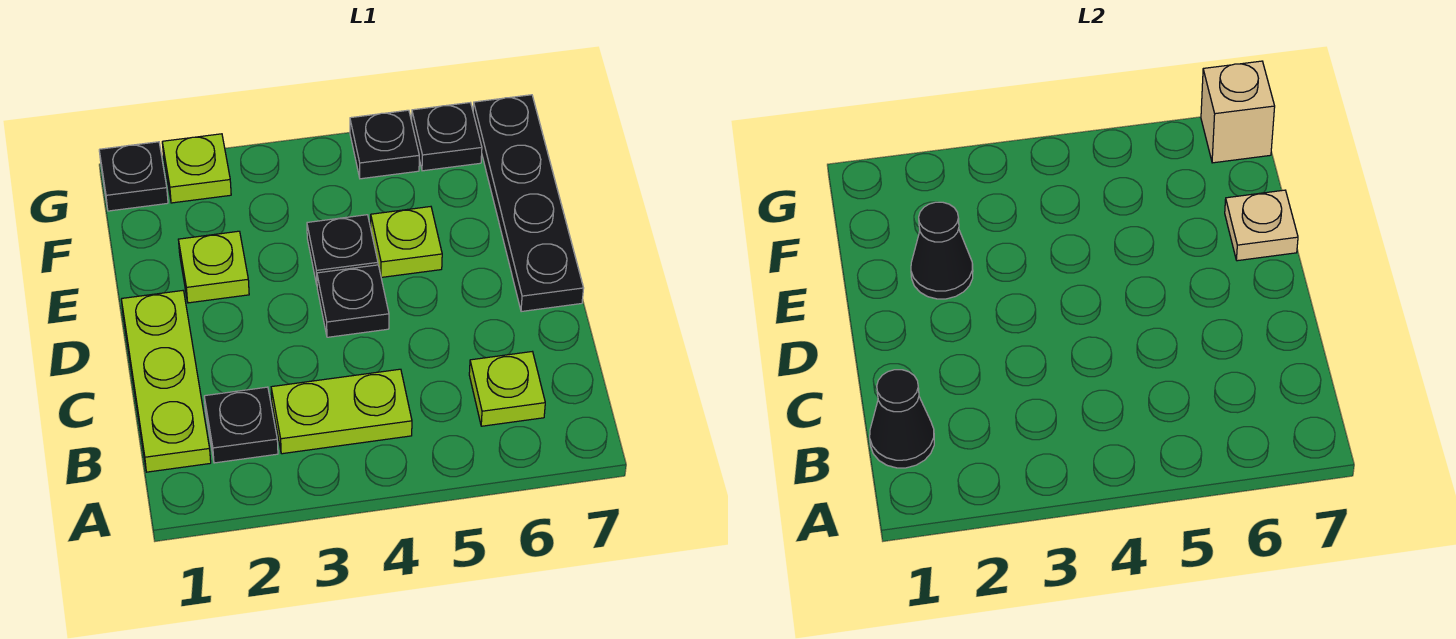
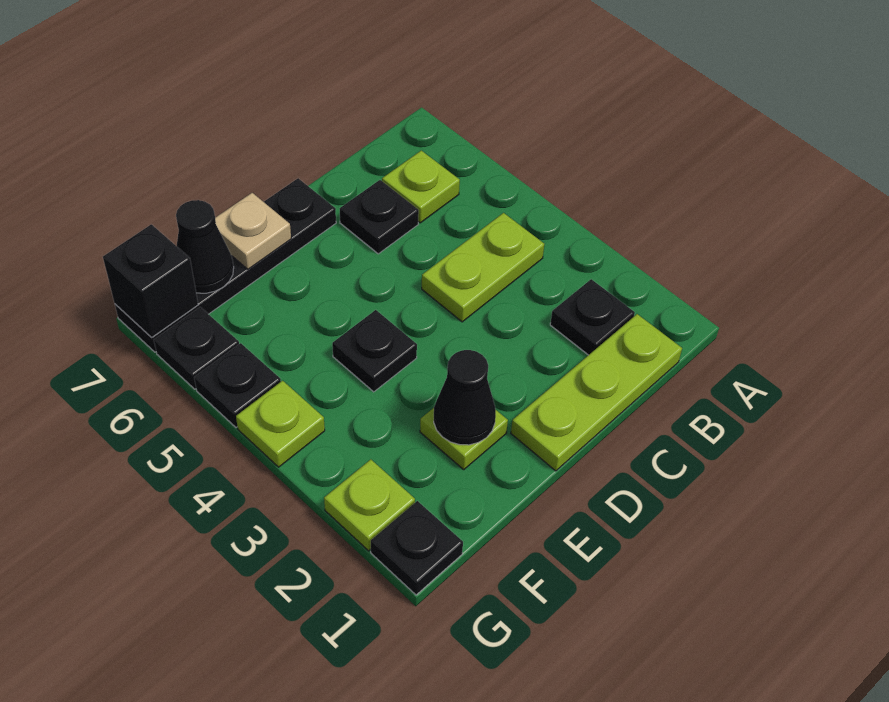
black 1x1 cone [870,370,934,468] -> black 1x1 cone moved to [176,200,234,293]
lime 1x2 plate [271,369,412,454] -> lime 1x2 plate turned to [422,213,544,322]
black 1x1 plate [317,265,389,337] -> black 1x1 plate moved to [340,180,419,254]
lime 1x1 plate [371,207,442,277] -> lime 1x1 plate moved to [236,381,325,467]
tan 1x1 brick [1201,61,1275,163] -> black 1x1 brick [103,224,198,338]

